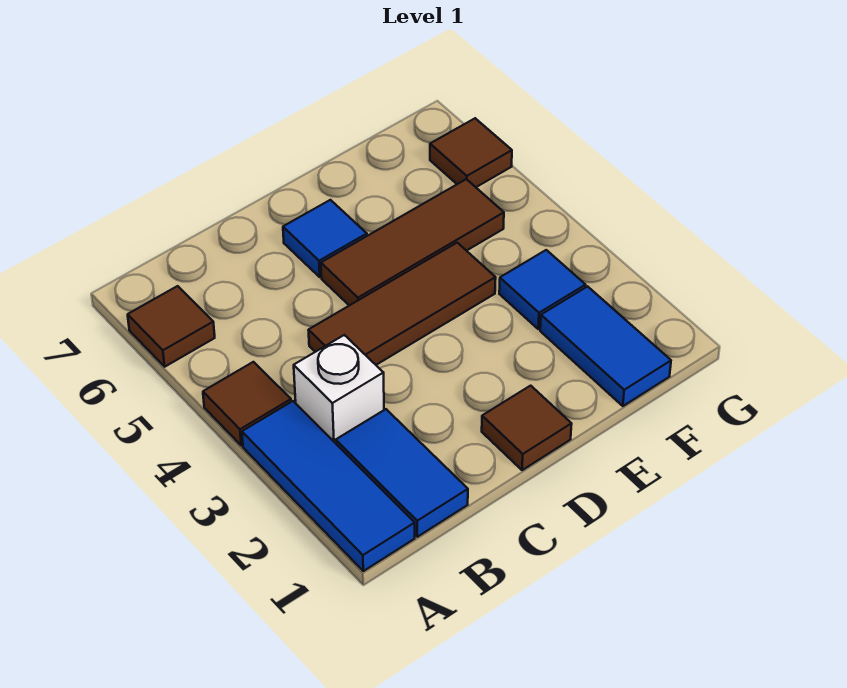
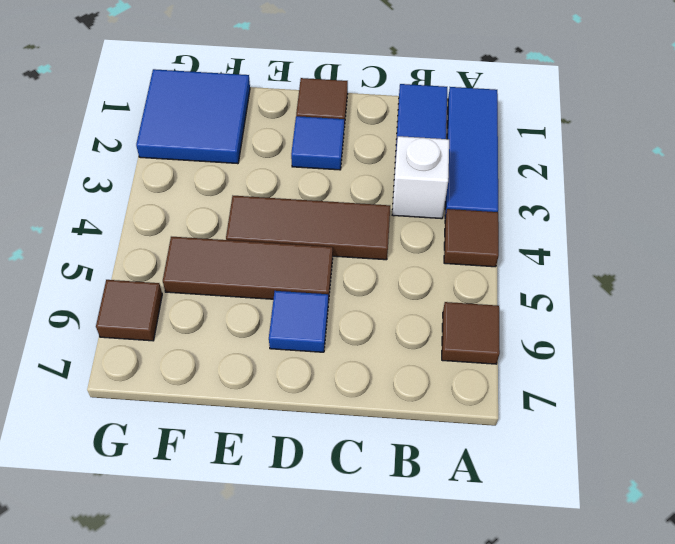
blue 1x2 tile [540,286,671,406] -> blue 2x2 tile [136,69,250,164]
blue 1x1 tile [499,250,586,329] -> blue 1x1 tile moved to [291,116,344,170]

